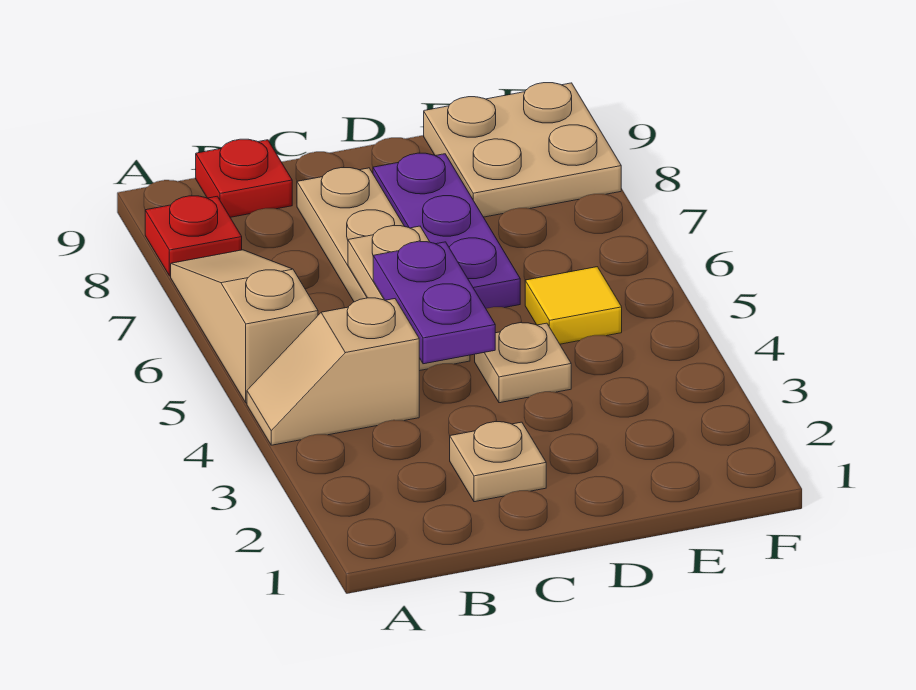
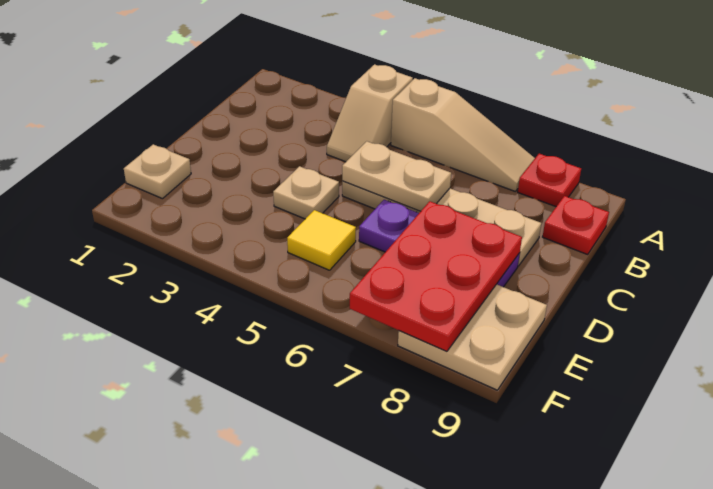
tan 1x2 slope [247,298,419,445] -> tan 1x2 slope turned to [327,64,413,162]
tan 1x1 plate [450,422,546,502] -> tan 1x1 plate moved to [124,144,191,199]
purple 1x2 plate [373,241,495,364] -> none
none -> red 2x3 plate [350,201,522,351]

